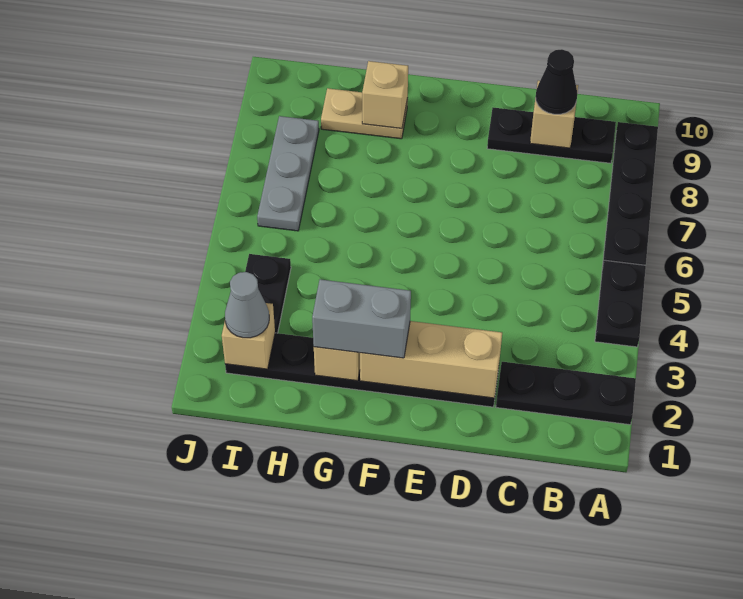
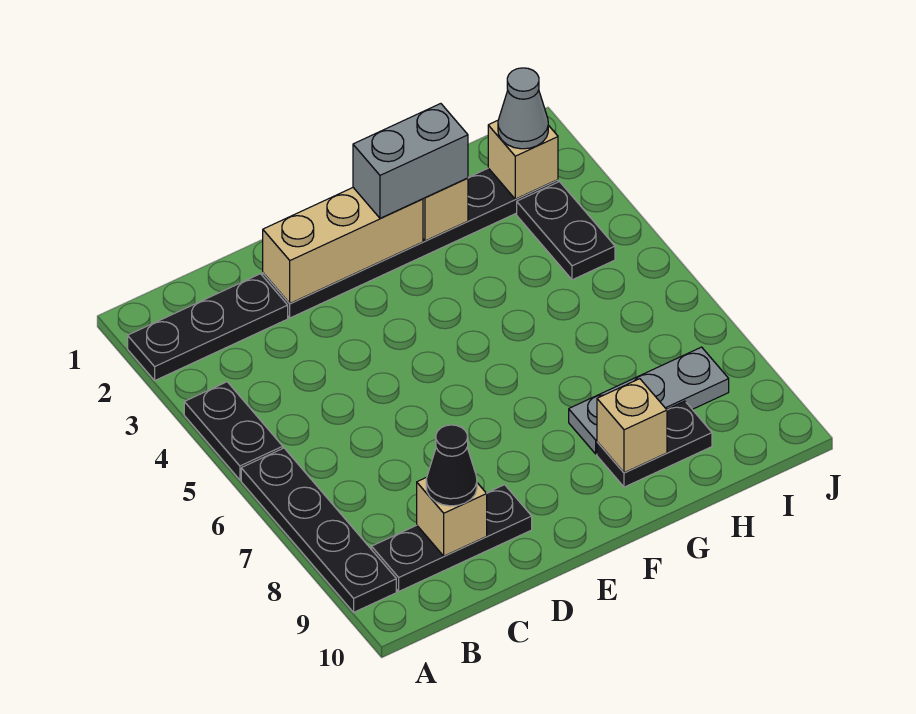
tan 1x2 plate [321,88,408,139] -> black 1x2 plate [597,401,712,487]
grey 1x3 plate [257,116,319,231] -> grey 1x3 plate turned to [569,347,729,454]

